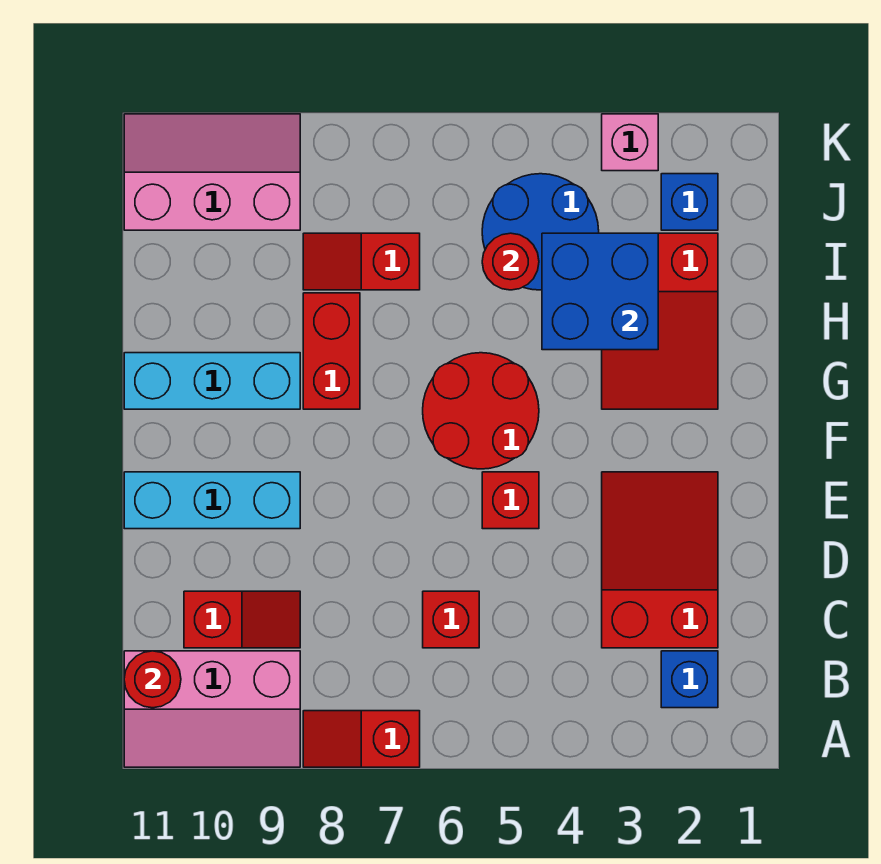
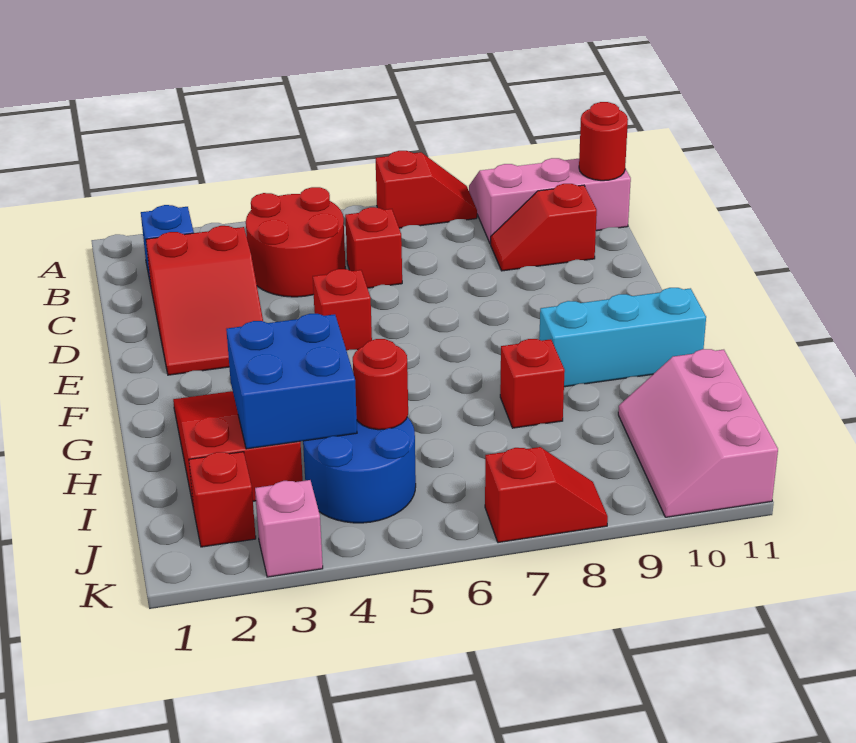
cyan 1x3 brick [124,472,300,529] -> none
red 2x2 round brick [423,353,539,469] -> red 2x2 round brick moved to [246,187,345,297]
red 1x2 brick [303,293,360,409] -> red 1x1 brick [500,339,565,428]
red 1x2 slope [303,233,420,290] -> red 1x2 slope moved to [485,447,608,543]
blue 1x1 brick [661,174,718,230] -> red 1x1 brick [189,452,256,547]
pink 2x3 slope [124,114,300,230] -> pink 2x3 slope turned to [618,349,778,517]

